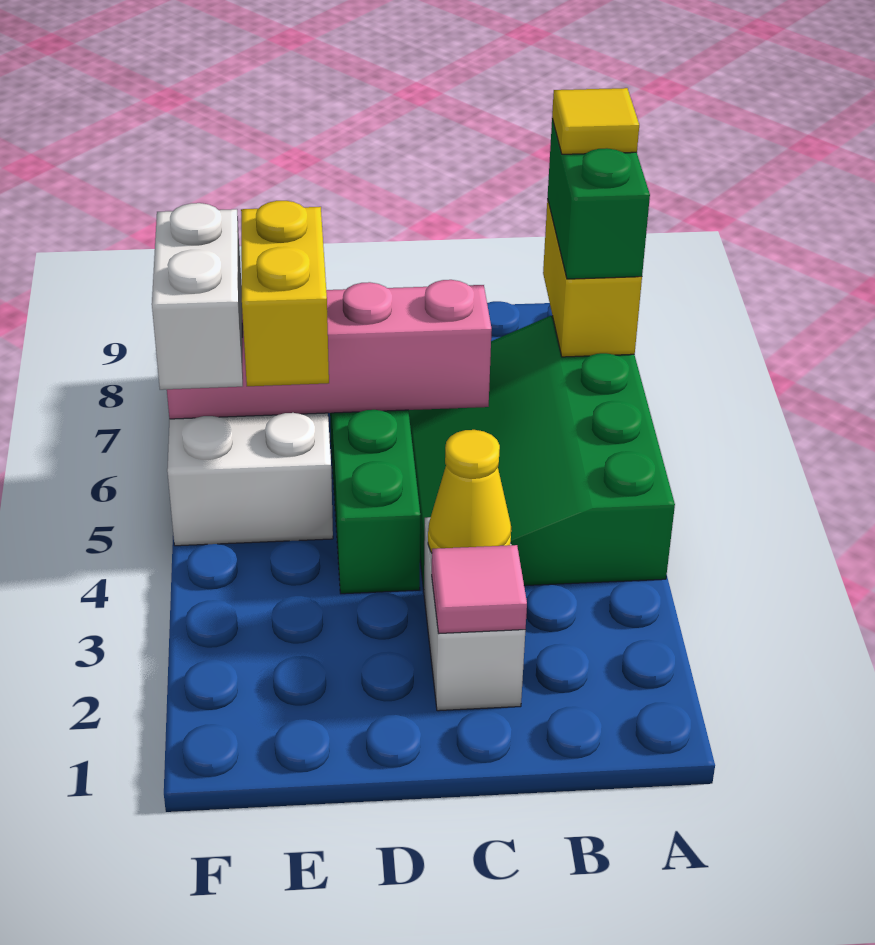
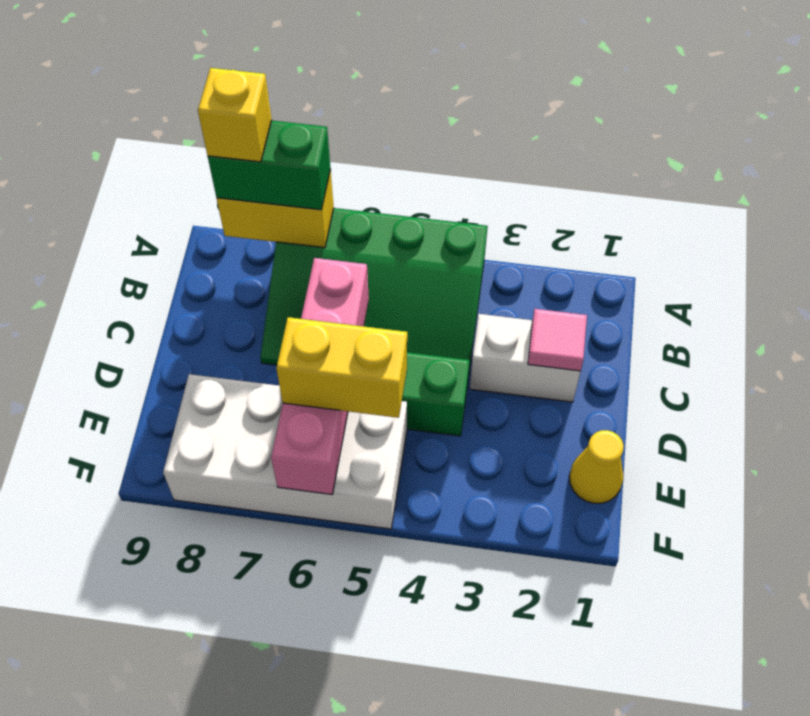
yellow 1x1 tile [552,88,639,154] -> yellow 1x1 brick [198,68,272,162]
yellow 1x1 cone [428,430,511,553] -> yellow 1x1 cone moved to [569,430,624,503]
white 1x2 brick [152,203,243,390] -> none

